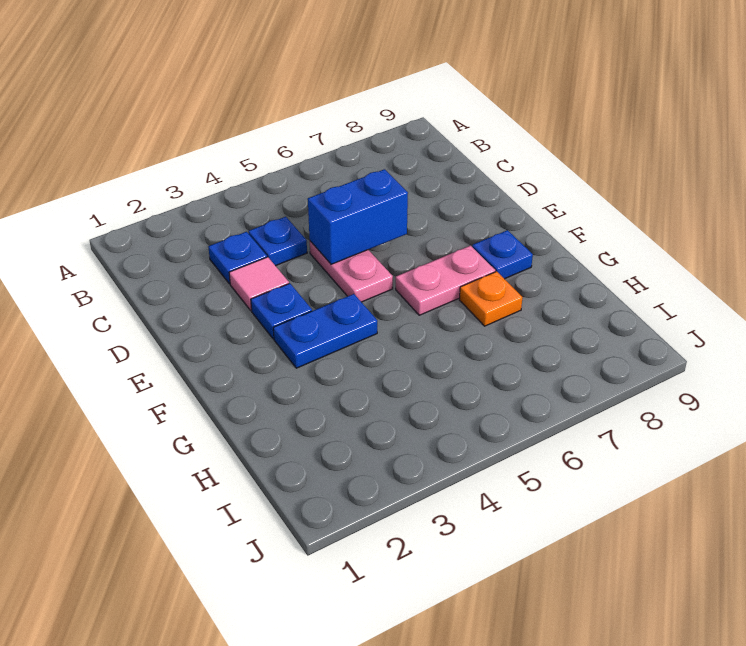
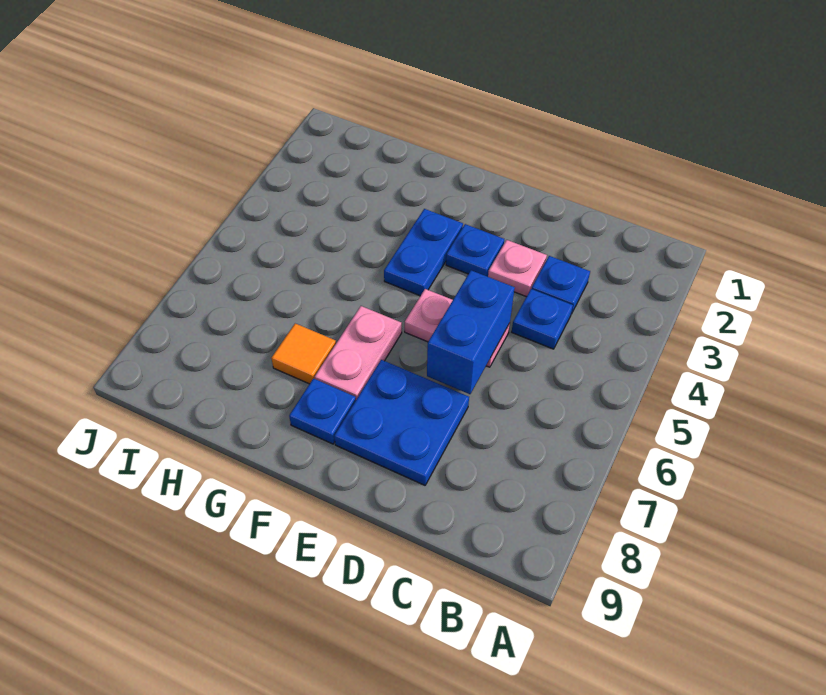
pink 1x1 tile [229,257,289,311] -> pink 1x1 plate [488,240,547,297]
none -> blue 2x2 plate [334,360,469,485]
orange 1x1 plate [459,271,523,326] -> orange 1x1 tile [271,323,336,384]

